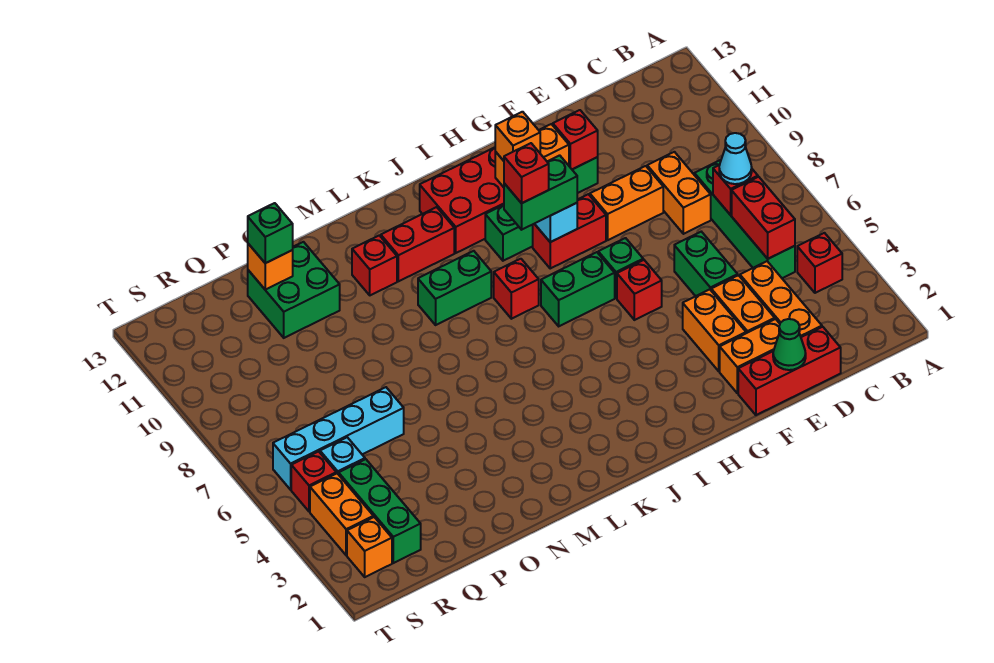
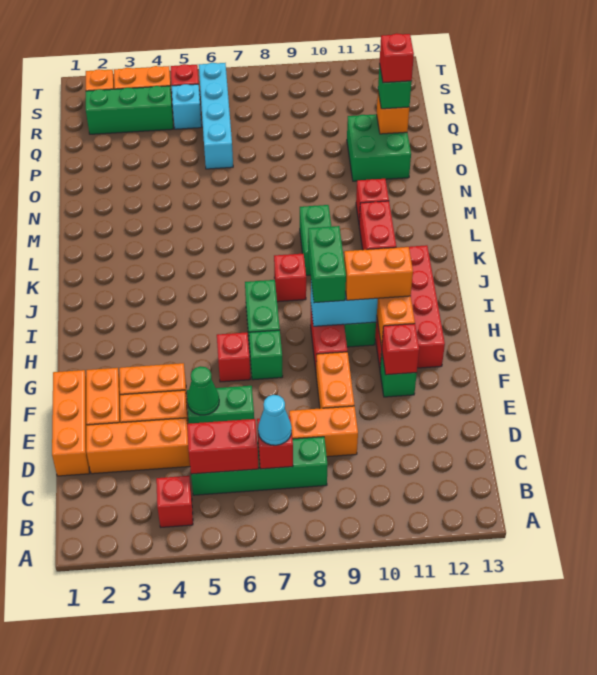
red 1x3 brick [738,327,841,415] -> orange 1x3 brick [52,370,89,476]
green 1x1 cone [773,319,806,370] -> green 1x1 cone moved to [187,366,219,415]
orange 1x1 brick [495,112,540,161] -> orange 1x2 brick [344,247,413,300]
red 1x1 brick [504,143,549,203] -> red 1x1 brick moved to [379,33,414,83]

